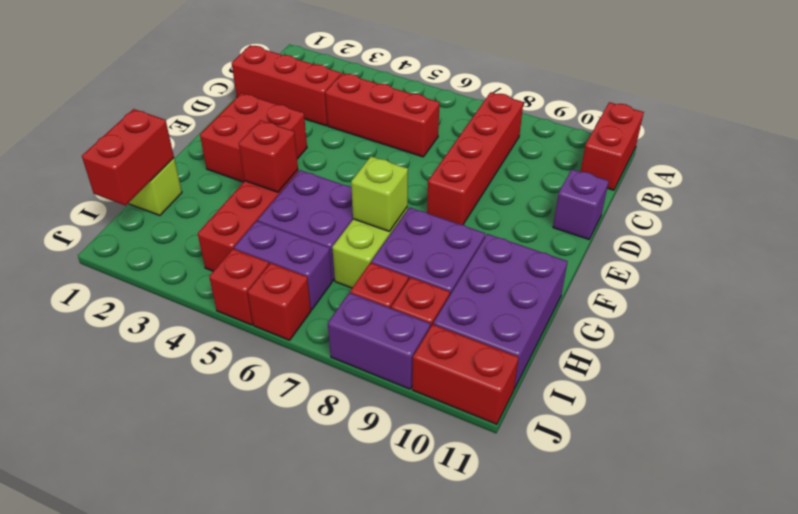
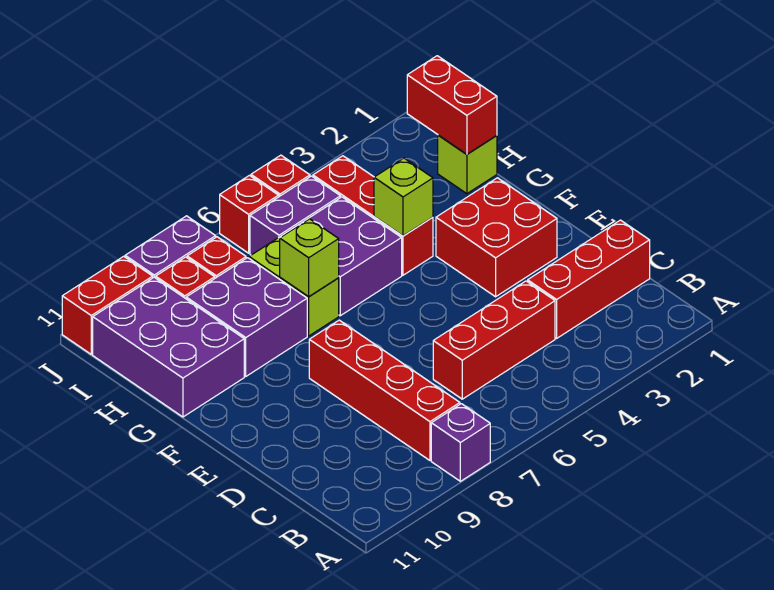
red 1x2 brick [580,102,644,190] -> none
purple 1x1 brick [553,169,609,239] -> purple 1x1 brick moved to [431,404,490,481]
red 1x1 brick [239,120,298,192] -> lime 1x1 brick [374,158,433,236]

